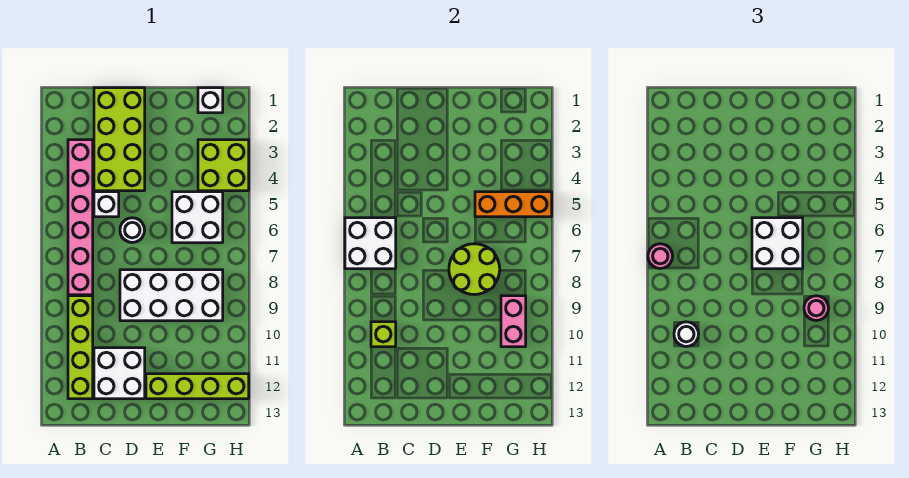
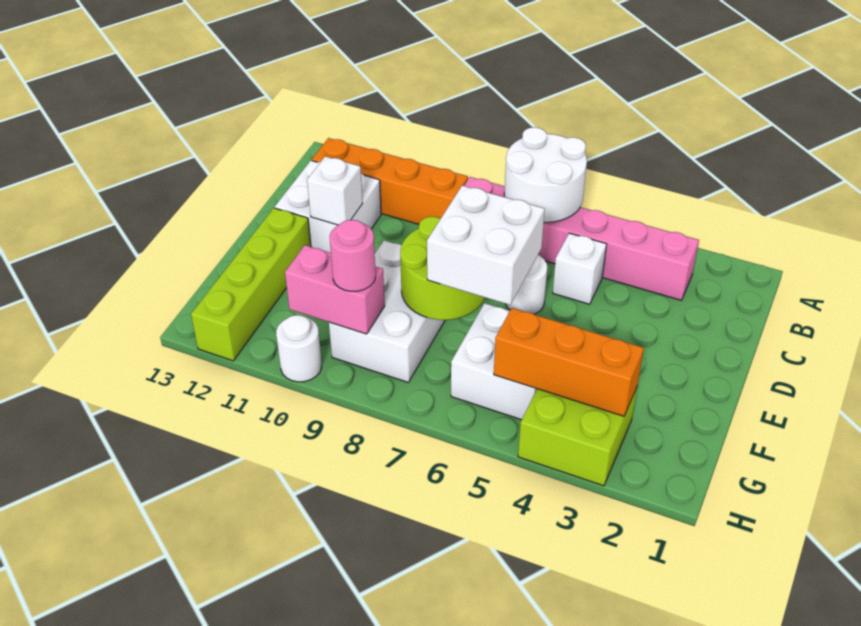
white 2x2 brick [345,218,396,269] -> white 2x2 round brick [504,127,587,222]
pink 1x1 round brick [648,244,673,269] -> none
lime 1x4 brick [68,296,93,399] -> orange 1x4 brick [312,138,468,224]
lime 1x1 brick [371,322,396,347] -> none
white 1x1 round brick [674,322,699,347] -> white 1x1 round brick moved to [276,315,322,382]
lime 2x4 brick [94,88,145,191] -> none
white 2x4 brick [120,270,223,321] -> white 2x3 brick [329,241,445,382]
orange 1x3 brick [475,192,552,217] -> orange 1x3 brick turned to [494,308,644,416]
white 1x1 brick [198,88,223,113] -> white 1x1 brick moved to [307,156,363,225]

